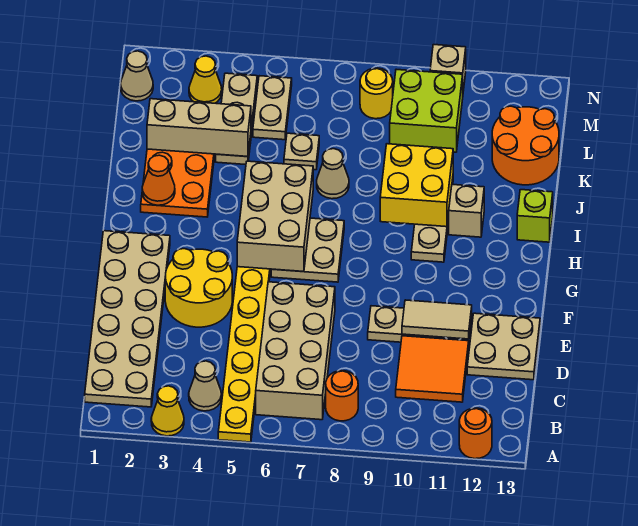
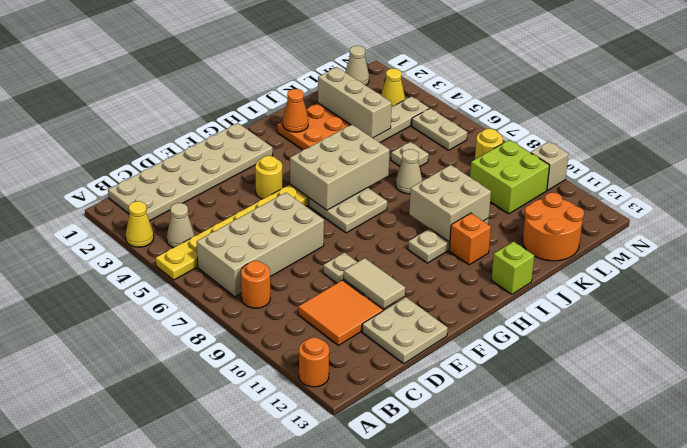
yellow 2x2 round brick [165,249,232,327] -> yellow 1x1 round brick [255,156,283,199]
yellow 2x2 brick [380,144,453,227] -> tan 2x2 brick [409,165,491,242]
tan 1x1 brick [449,185,484,237] -> orange 1x1 brick [449,213,491,265]
tan 1x2 plate [253,76,292,140] -> tan 1x2 plate turned to [412,108,467,150]

